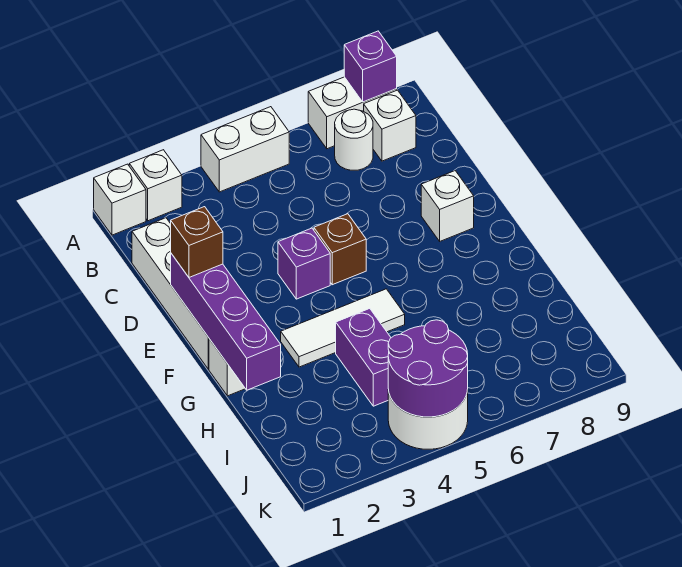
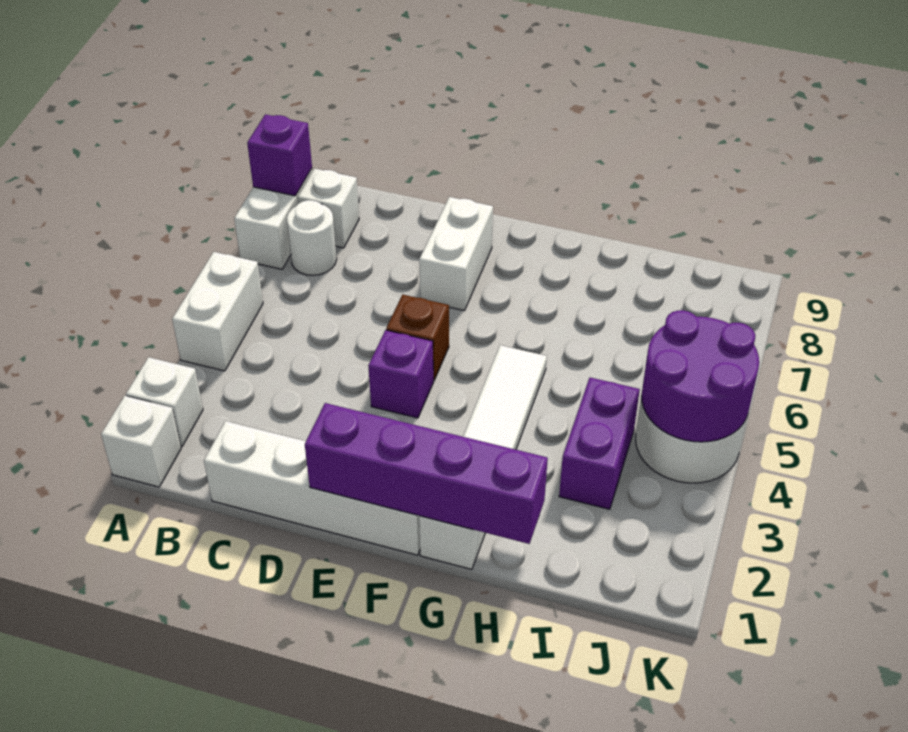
brown 1x1 brick [170,207,223,277] -> none
white 1x1 brick [421,171,474,241] -> white 1x2 brick [419,197,493,311]
purple 1x2 brick [336,309,391,406] -> purple 1x2 brick turned to [559,378,640,509]

